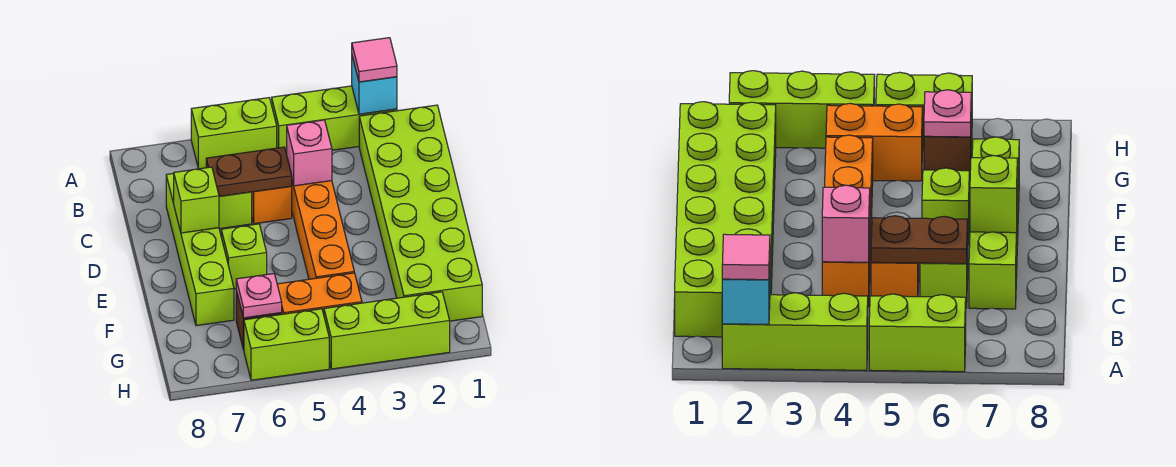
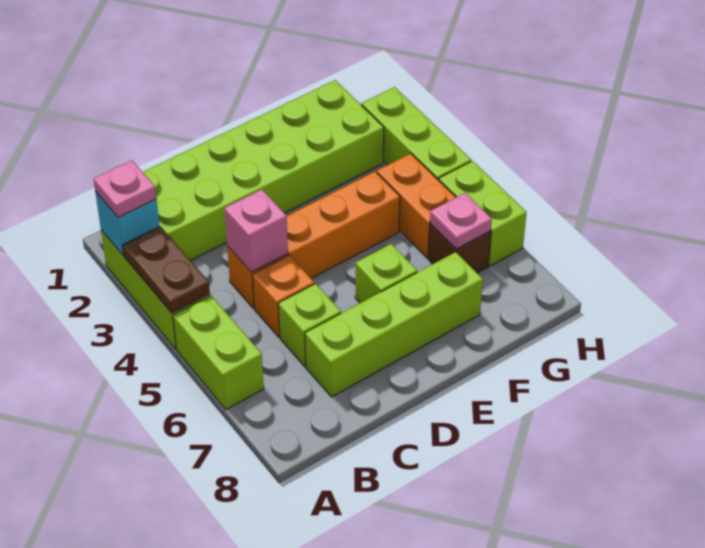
pink 1x1 tile [352,38,397,82] -> pink 1x1 plate [94,160,156,217]
brown 1x2 plate [206,147,292,196] -> brown 1x2 plate moved to [123,226,210,313]
lime 1x1 brick [174,167,219,233] -> none

